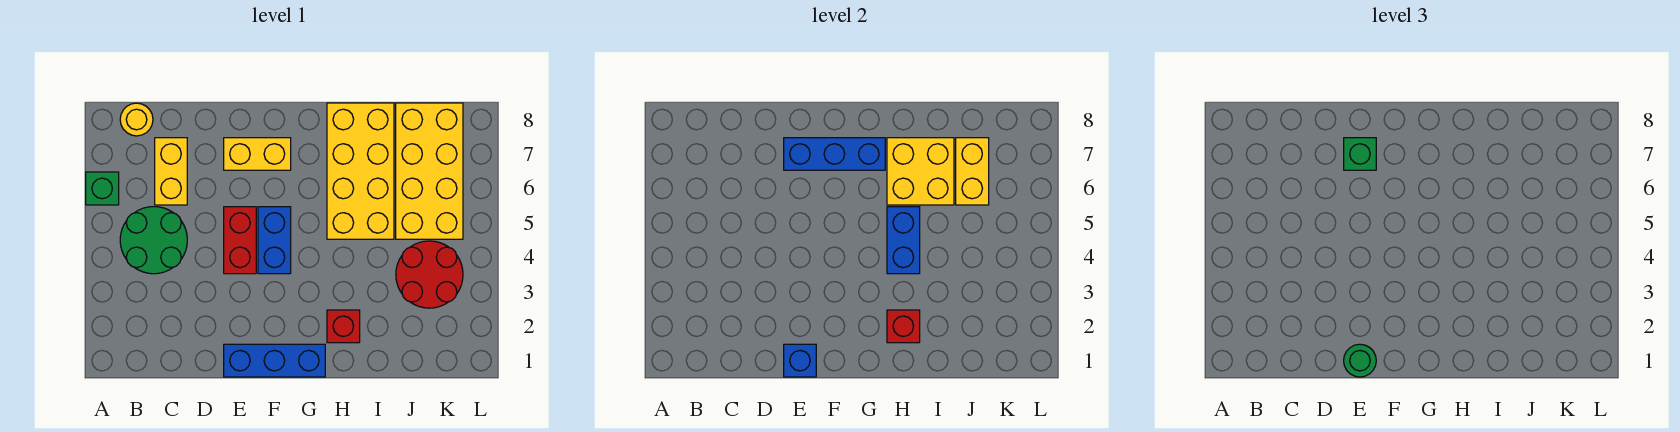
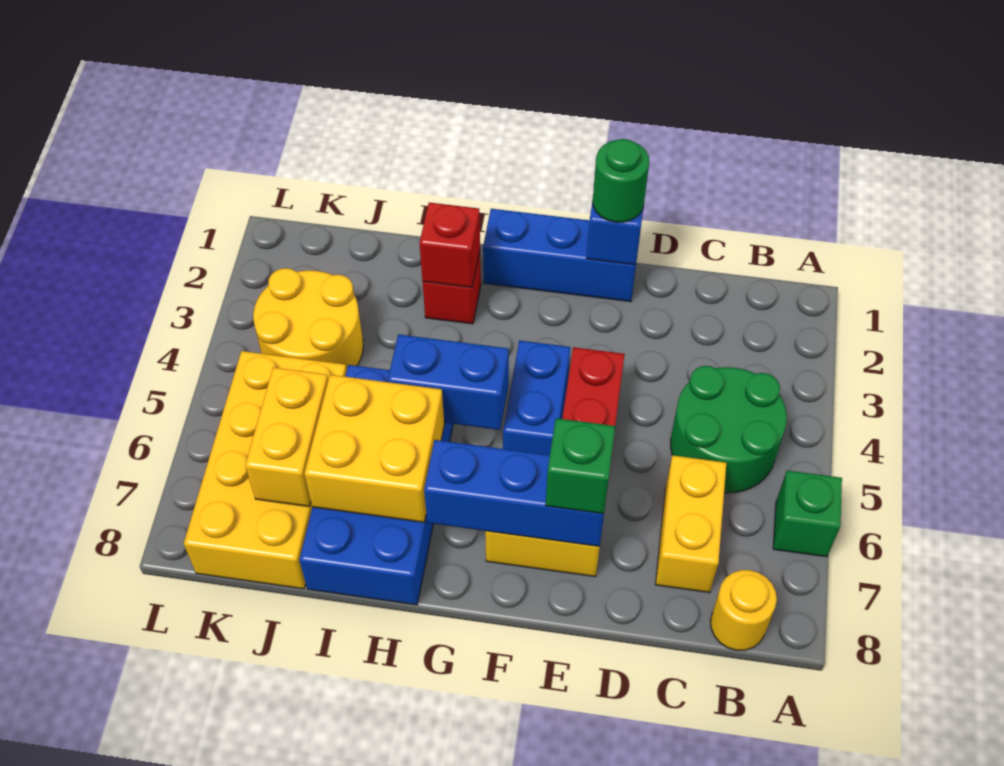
blue 1x2 brick [887,207,920,274] -> blue 1x2 brick turned to [388,334,509,430]
yellow 2x4 brick [327,103,394,239] -> blue 2x4 brick [299,365,453,605]
red 2x2 round brick [396,241,463,308] -> yellow 2x2 round brick [253,268,363,370]

